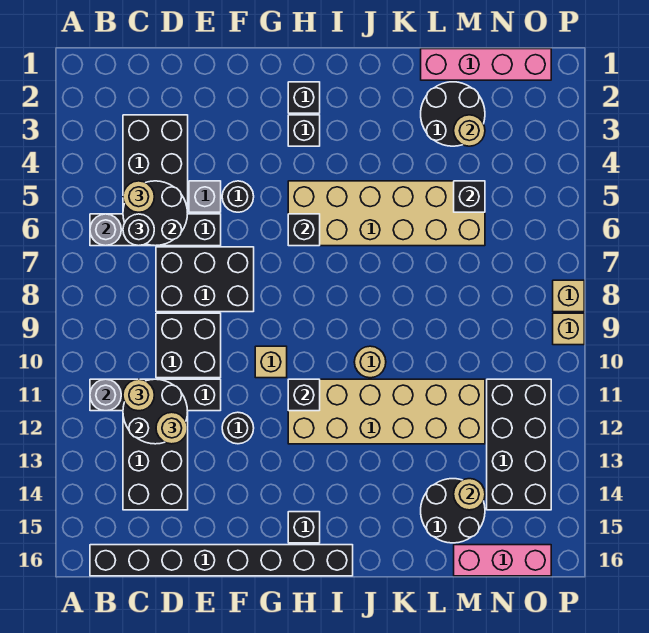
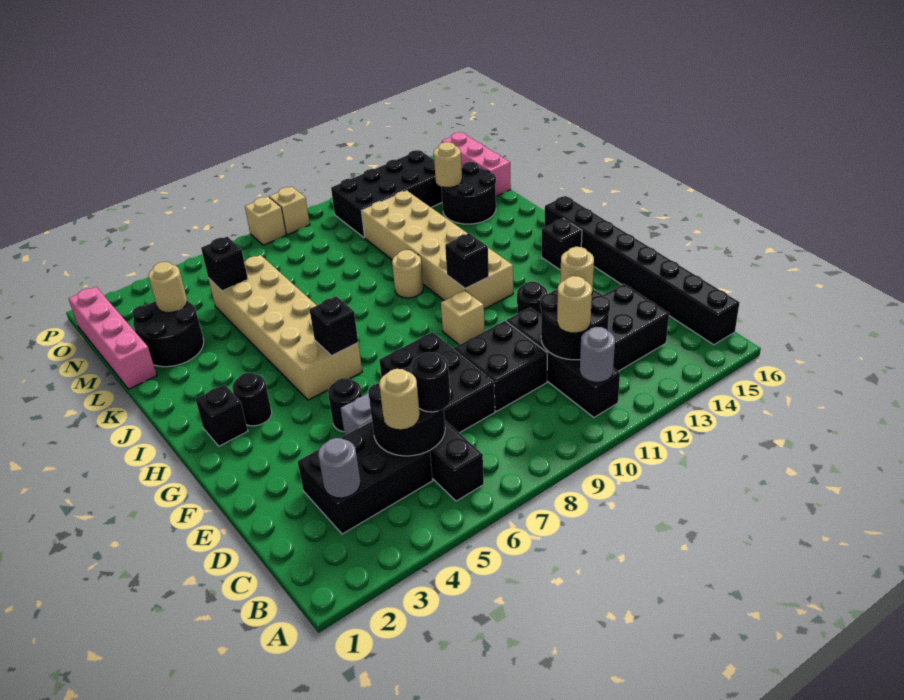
grey 1x1 round brick [90,214,121,246] -> grey 1x1 round brick moved to [318,438,361,498]
black 1x1 brick [288,115,320,146] -> black 1x1 round brick [232,373,272,426]

